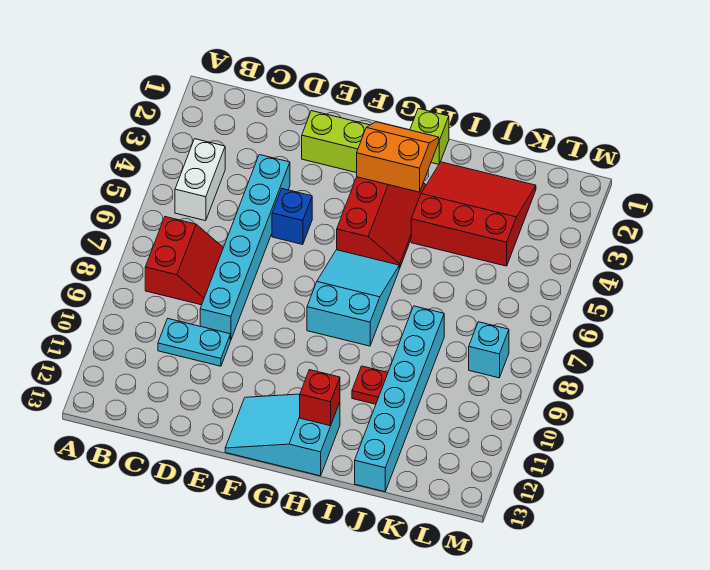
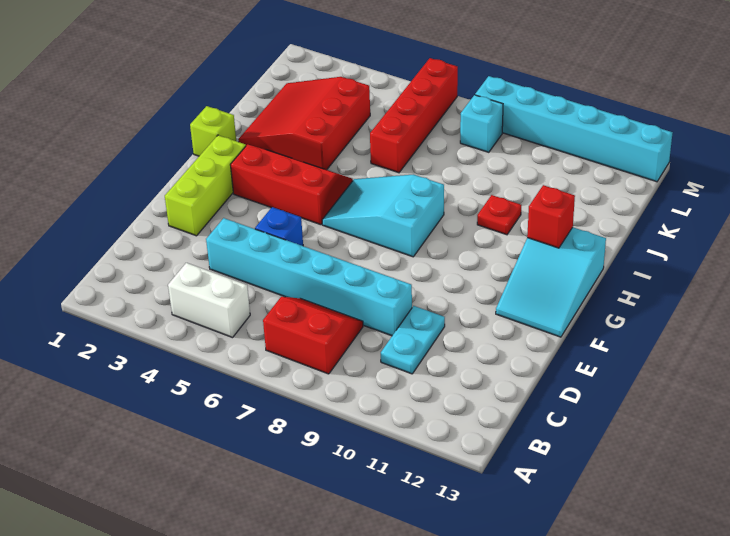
orange 2x2 slope [357,122,439,192] -> none
none -> red 1x4 brick [370,58,458,173]
cyan 1x6 brick [355,306,444,492] -> cyan 1x6 brick moved to [475,76,673,182]

